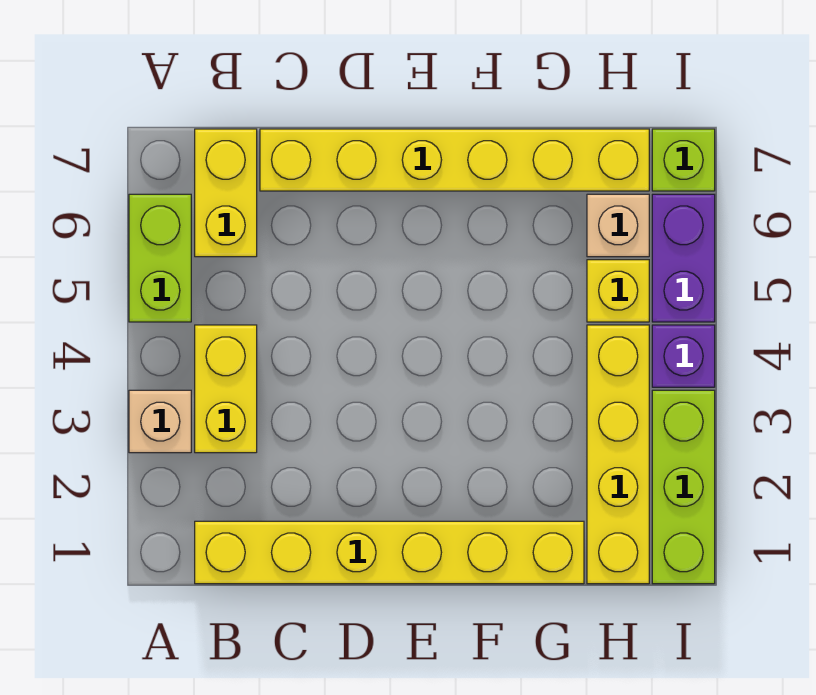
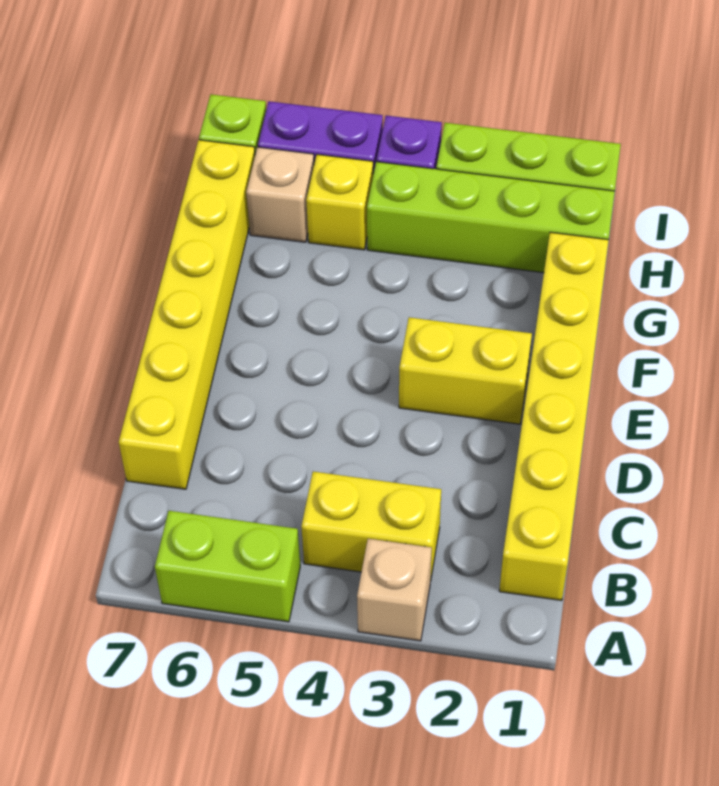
yellow 1x2 brick [195,129,257,257] -> yellow 1x2 brick moved to [399,317,532,424]
yellow 1x4 brick [587,325,649,584] -> lime 1x4 brick [367,162,615,273]

